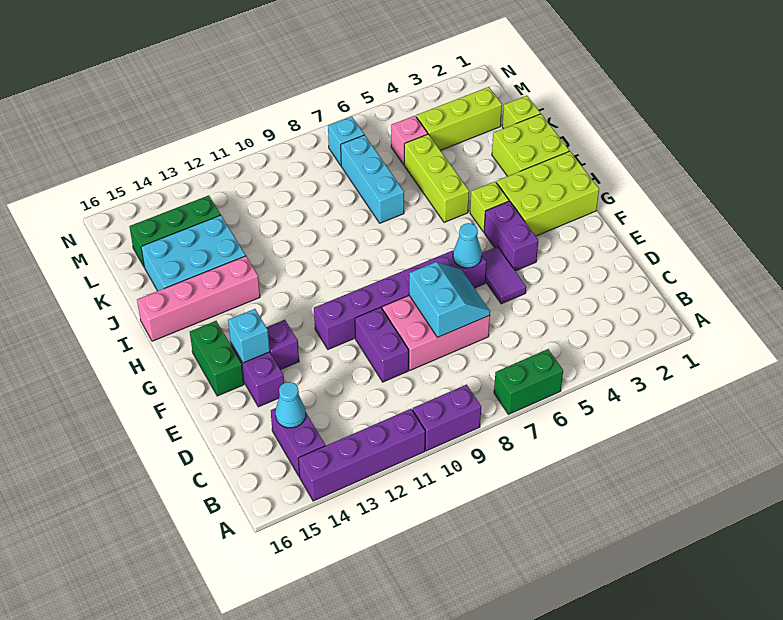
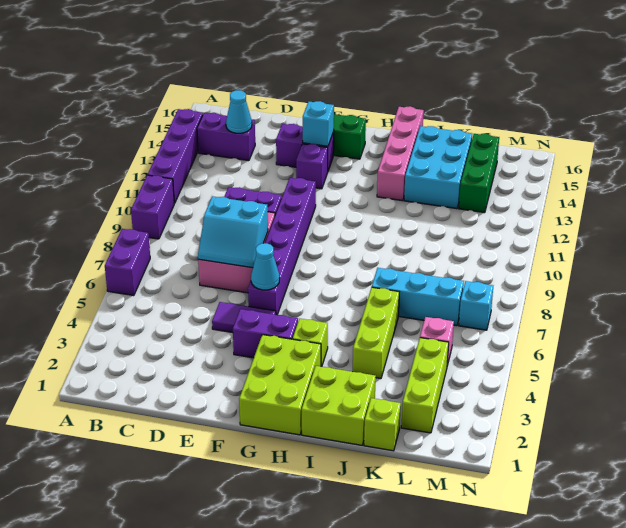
green 1x2 brick [494,349,563,414] -> purple 1x2 brick [105,229,150,296]
lime 1x3 brick [404,134,469,222] -> lime 1x3 brick turned to [353,287,399,379]

